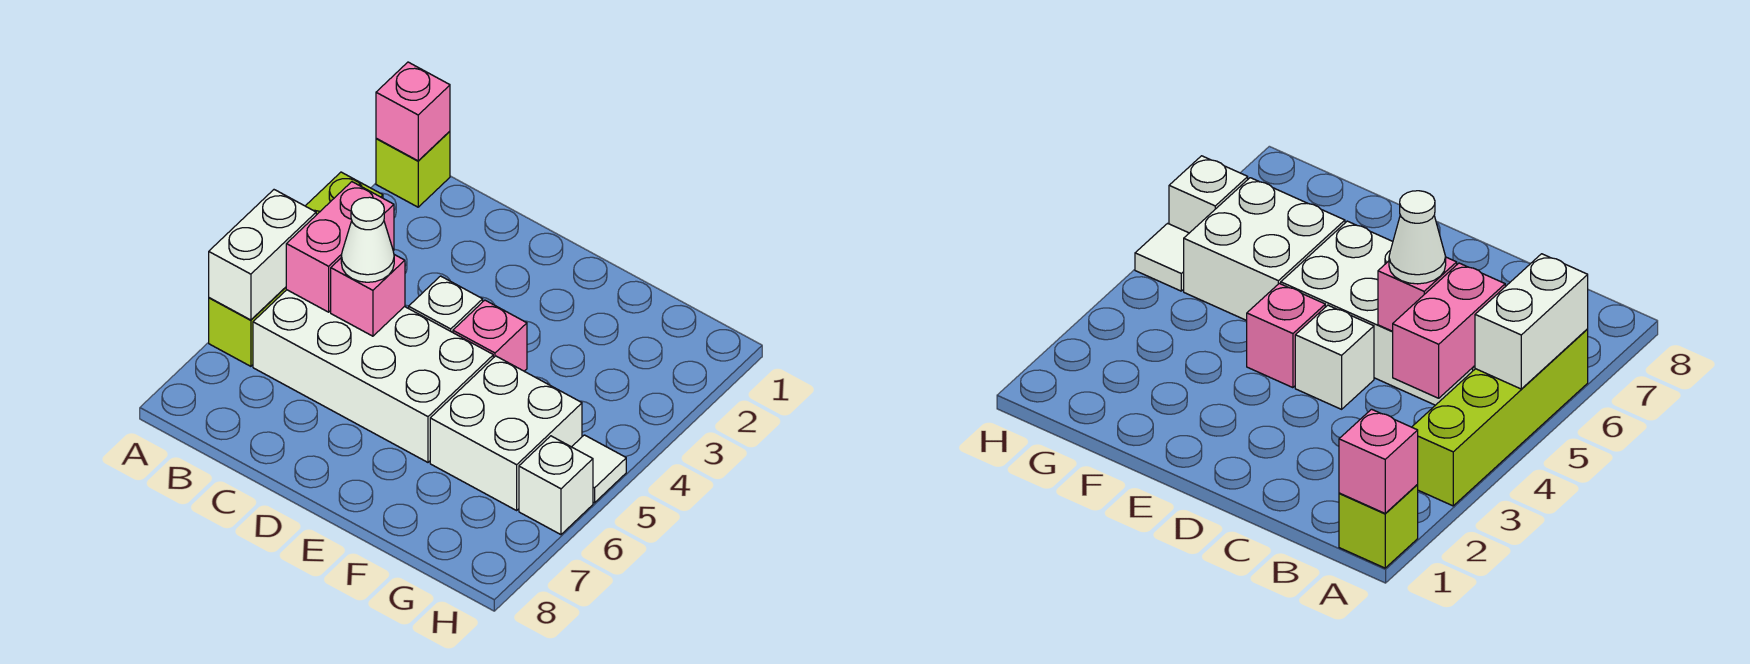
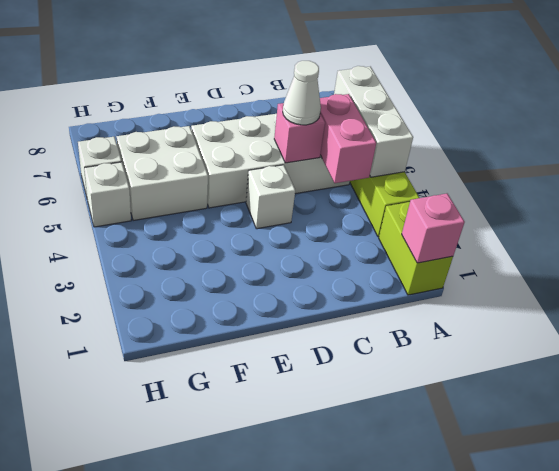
lime 1x1 brick [376,131,450,207] -> lime 1x2 brick [379,202,453,295]
white 1x2 brick [209,190,316,320] -> white 1x3 brick [334,66,413,177]
pink 1x1 brick [453,300,527,371] -> none
white 1x1 tile [572,435,626,503] -> white 1x1 brick [84,162,131,227]

